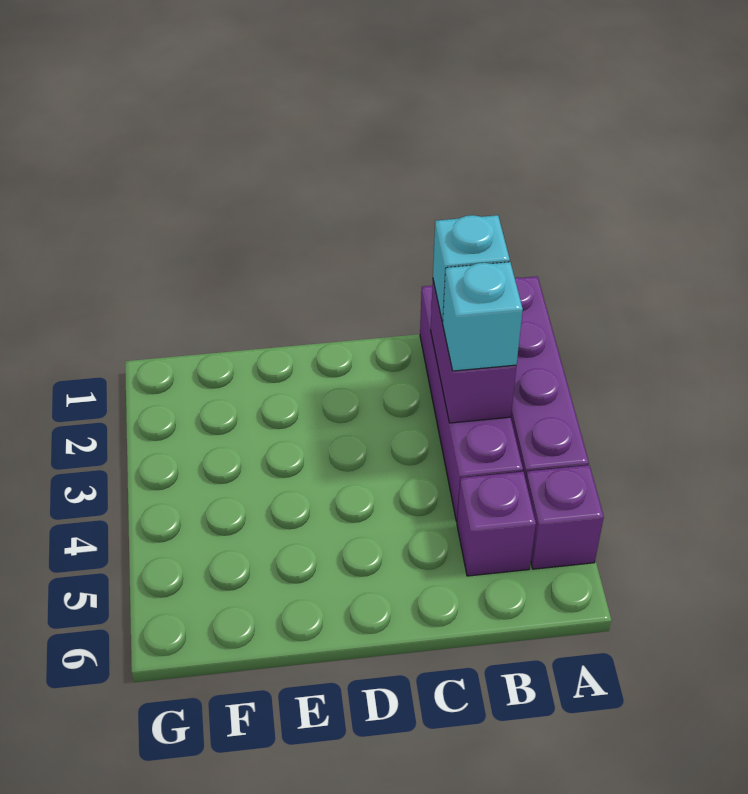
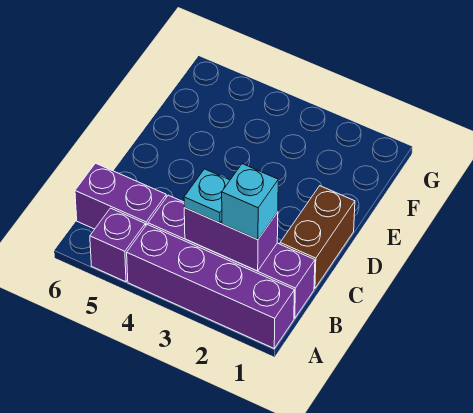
cyan 1x1 brick [442,262,523,371] -> cyan 1x1 plate [184,169,230,223]
purple 1x1 brick [457,472,536,576] -> purple 1x2 brick [75,163,166,229]
none -> brown 1x2 brick [280,186,355,288]

